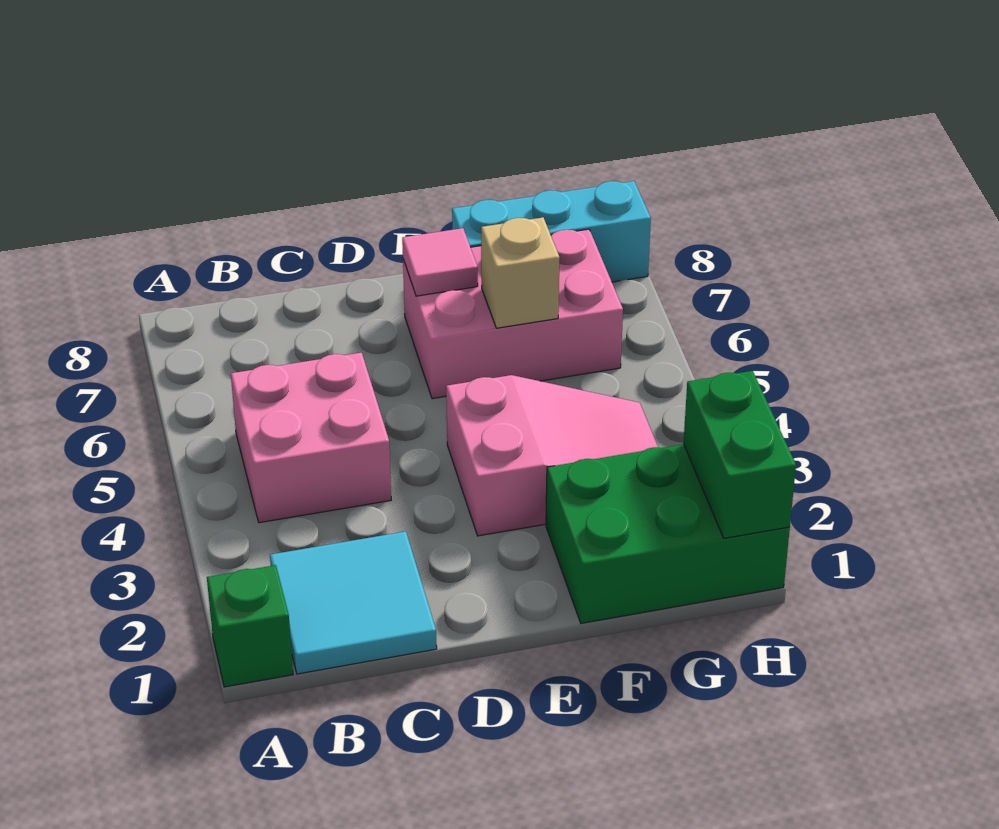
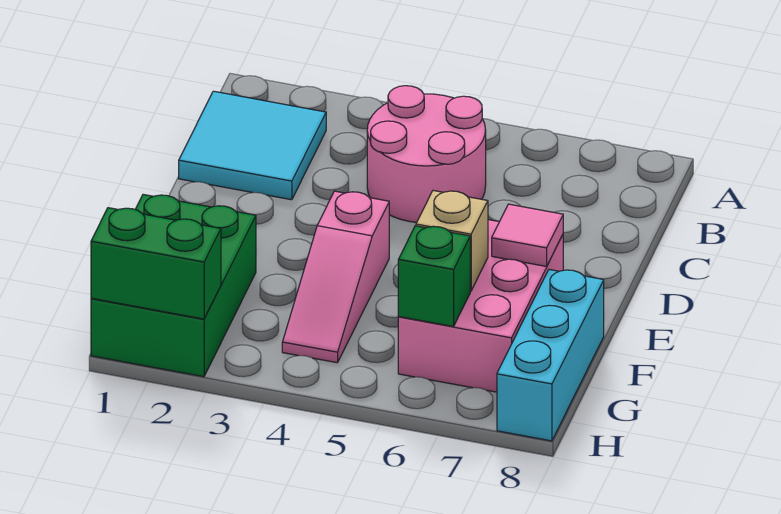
green 1x1 brick [207,565,293,687] -> green 1x1 brick moved to [398,226,470,327]
pink 2x2 brick [231,353,391,523] -> pink 2x2 round brick [367,86,486,222]
pink 2x3 slope [446,375,658,536] -> pink 1x3 slope [282,191,389,363]

